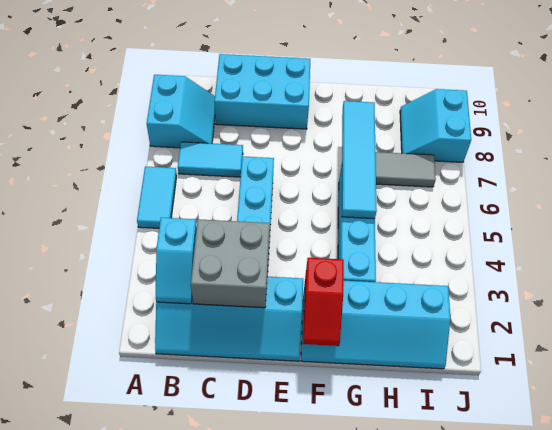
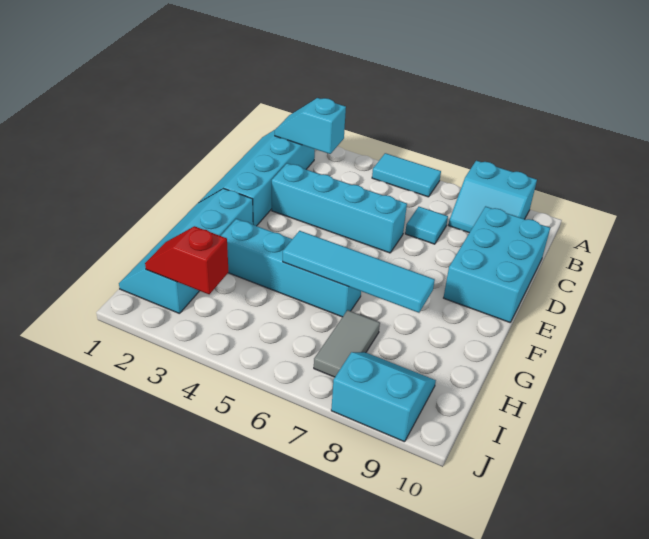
cyan 1x2 tile [178,142,243,177] -> cyan 1x1 tile [405,207,448,244]
grey 2x2 brick [191,219,270,308] -> none
red 1x2 slope [303,258,344,346] -> red 1x2 slope moved to [145,226,228,294]

